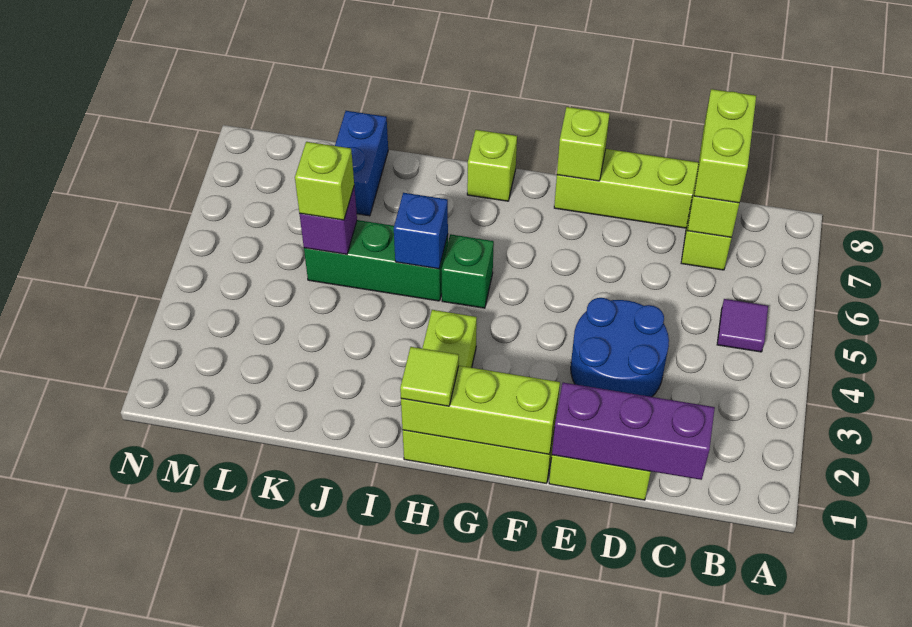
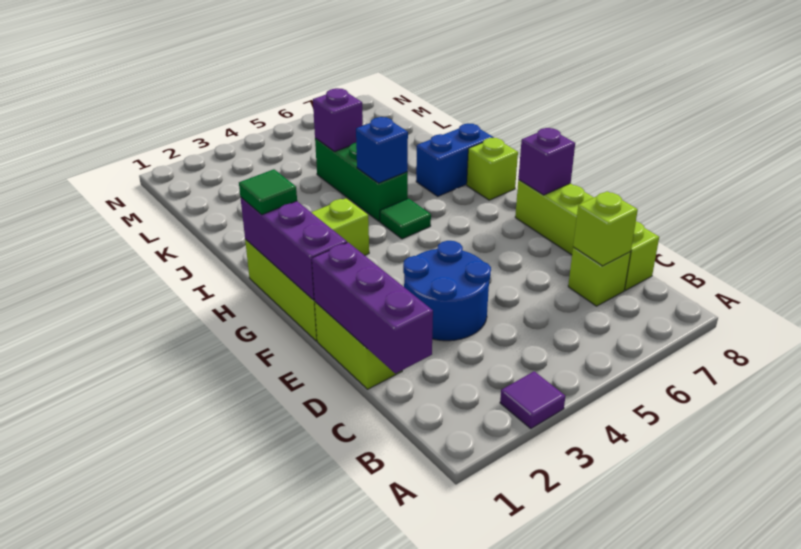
purple 1x1 tile [717,299,768,352] -> purple 1x1 tile moved to [500,371,565,428]
lime 1x2 brick [694,89,756,203] -> none
lime 1x3 brick [401,366,560,454] -> purple 1x3 brick [240,197,347,300]
lime 1x1 brick [557,107,610,181] -> purple 1x1 brick [518,128,575,195]
lime 1x1 tile [400,347,459,406] -> green 1x1 tile [239,169,297,215]
green 1x1 brick [442,234,494,308] -> green 1x1 tile [380,198,431,239]
lime 1x1 brick [295,142,354,220] -> none
blue 1x2 brick [335,111,388,216] -> blue 1x2 brick moved to [416,123,494,196]

